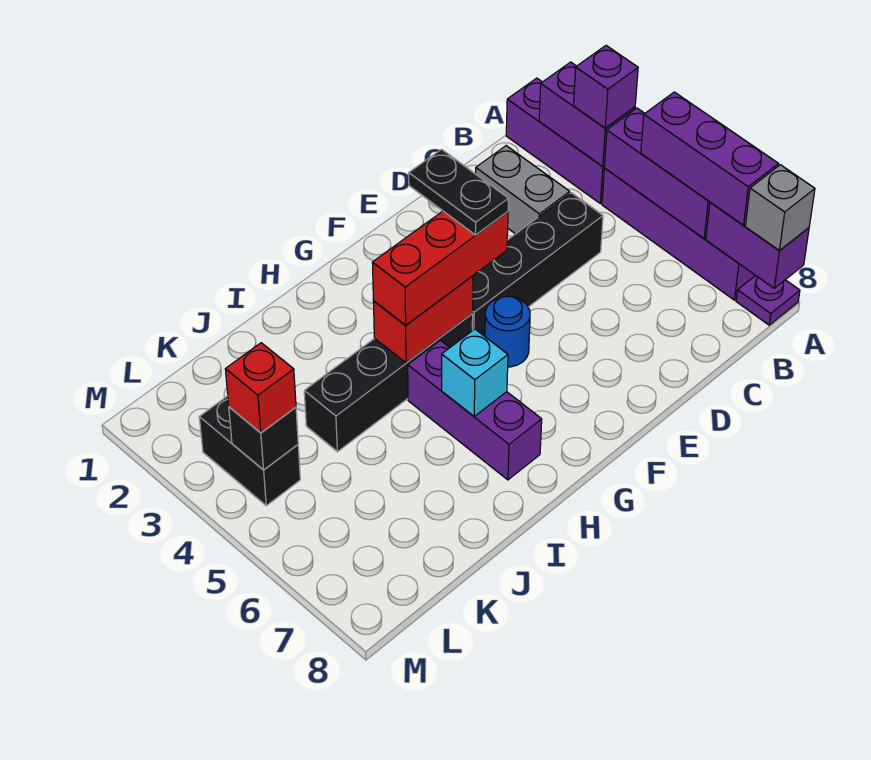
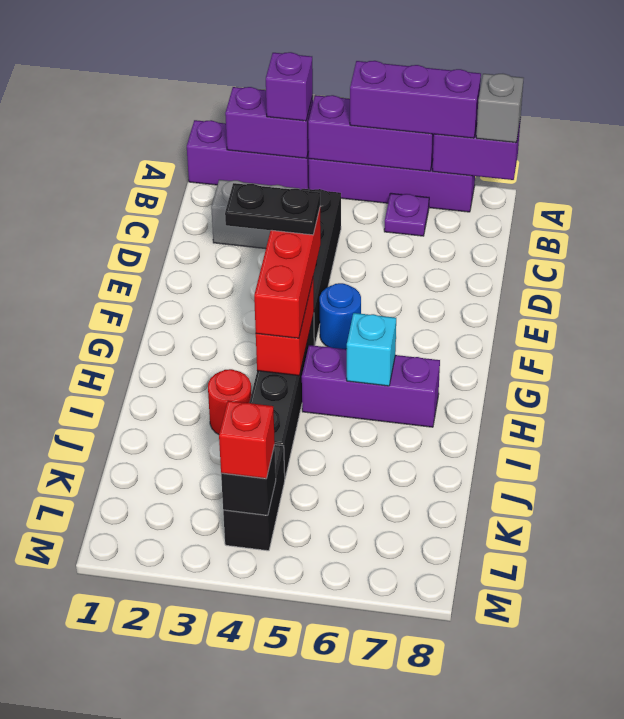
purple 1x1 plate [736,276,800,325] -> purple 1x1 plate moved to [384,193,429,236]
none -> red 1x1 round brick [208,369,251,434]
black 1x2 brick [199,396,300,506] -> black 1x2 brick turned to [223,445,285,551]

